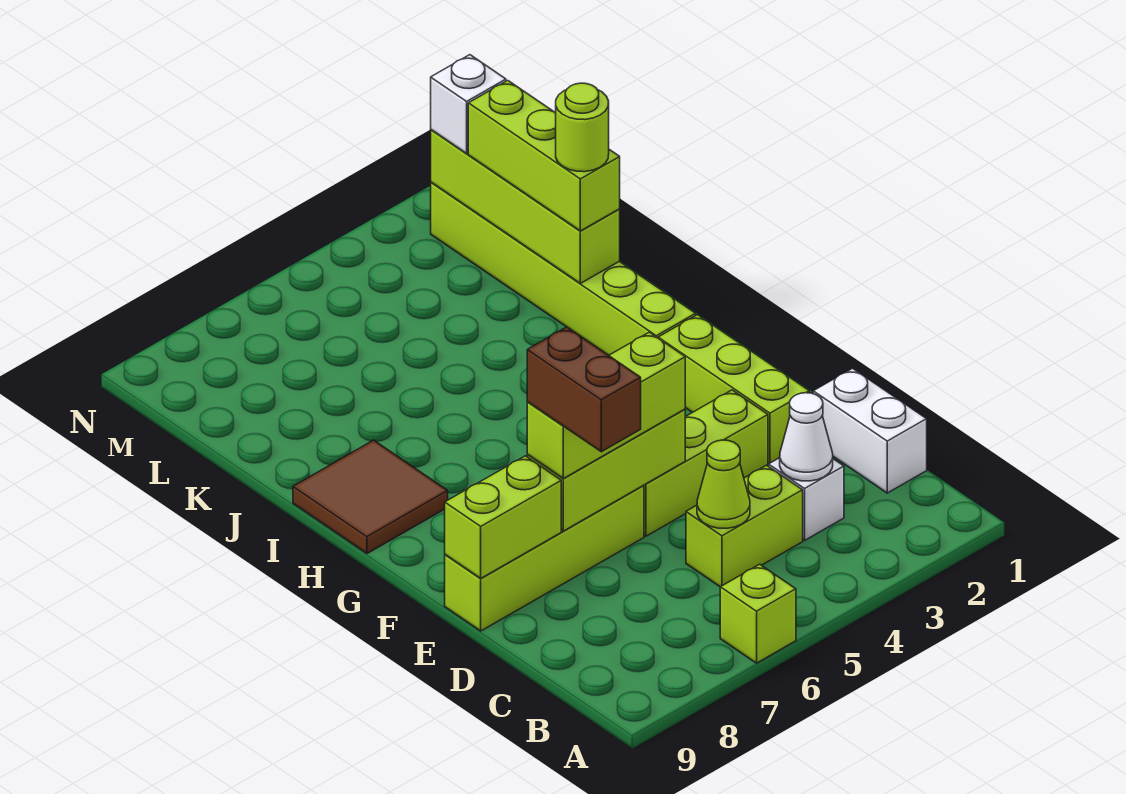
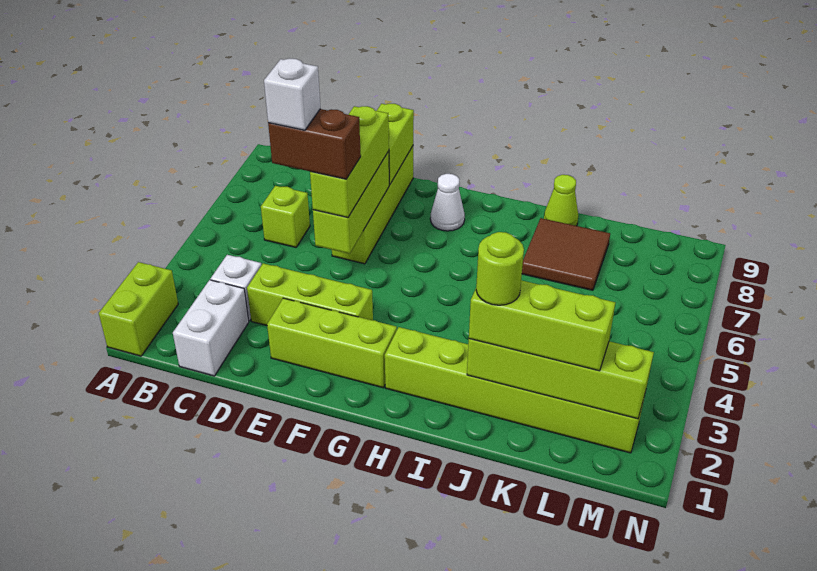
lime 1x1 brick [720,564,796,663] -> lime 1x1 brick moved to [261,186,310,247]
white 1x2 brick [813,368,927,493] -> white 1x2 brick turned to [173,280,249,376]
white 1x1 cone [780,393,833,481] -> white 1x1 cone moved to [430,174,465,231]
lime 1x2 brick [686,465,803,587] -> lime 1x2 brick moved to [99,262,178,356]
lime 1x1 cone [697,440,750,528] -> lime 1x1 cone moved to [544,175,578,226]
brown 1x2 brick [527,327,641,452] -> brown 1x2 brick moved to [268,109,361,179]
lime 1x3 brick [644,390,768,536] -> lime 1x3 brick turned to [247,263,373,325]
brown 2x2 tile [293,440,448,553] -> brown 2x2 tile moved to [522,218,610,290]
white 1x1 brick [431,55,506,153] -> white 1x1 brick moved to [264,59,320,130]

